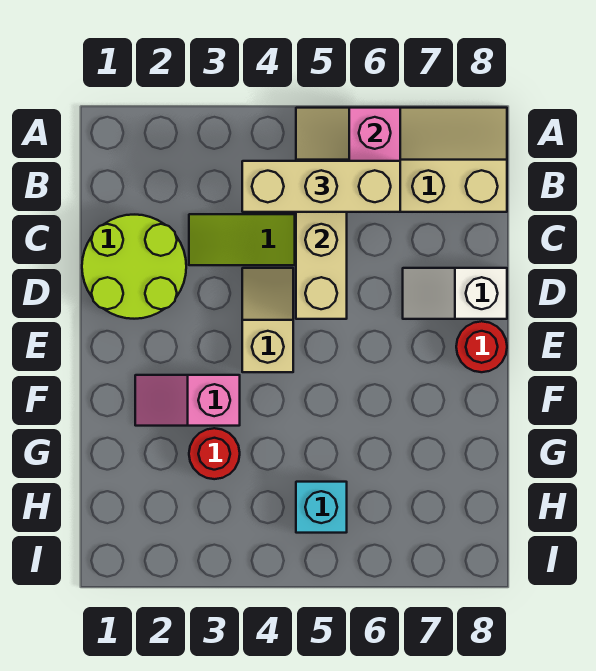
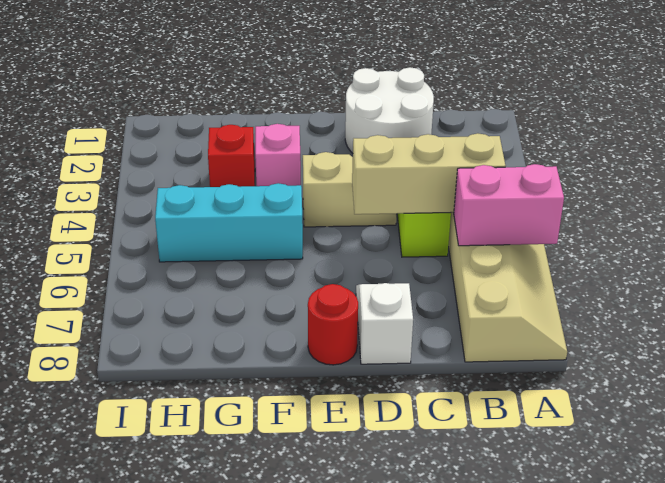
tan 1x3 brick [242,161,400,212] -> none
lime 2x2 round brick [82,215,186,319] -> white 2x2 round brick [345,67,434,153]
red 1x1 round brick [189,428,240,479] -> red 1x1 brick [208,125,255,187]
cyan 1x1 brick [296,482,347,533] -> cyan 1x3 brick [155,183,303,262]

